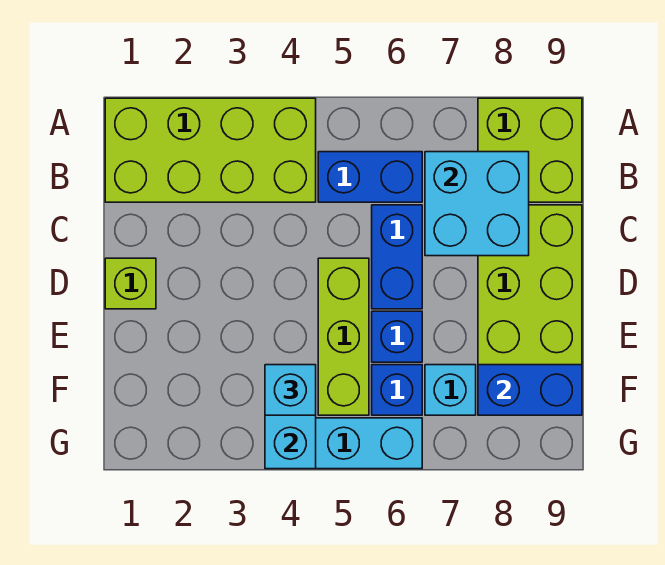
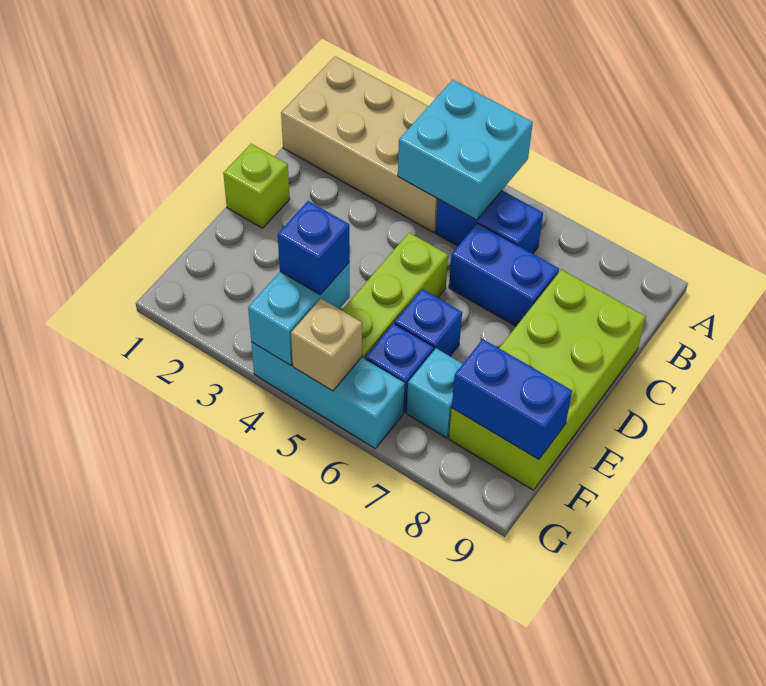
lime 2x4 brick [105,98,316,202] -> tan 2x4 brick [281,56,438,232]
lime 2x2 brick [478,98,582,202] -> none
cyan 2x2 brick [425,152,529,256] -> cyan 2x2 brick moved to [398,80,533,220]
blue 1x2 brick [372,205,422,309] -> blue 1x2 brick turned to [449,223,559,326]
cyan 1x1 brick [265,365,316,415] -> blue 1x1 brick [278,201,350,295]
none -> tan 1x1 brick [291,299,362,391]

